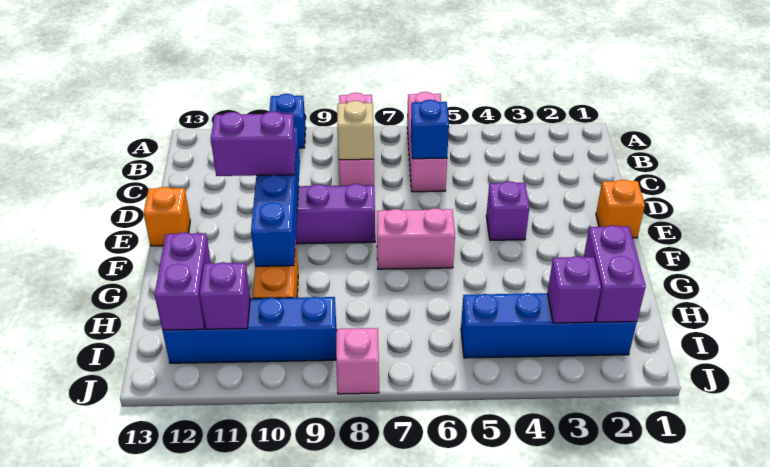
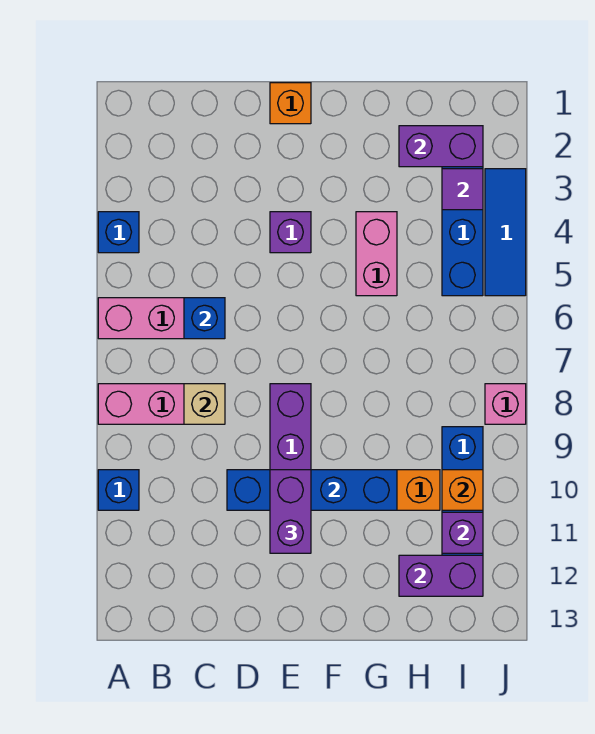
none -> blue 1x1 brick [98,212,139,253]
orange 1x1 brick [143,187,190,246] -> orange 1x1 brick moved to [442,470,483,510]
pink 1x2 brick [377,208,455,269] -> pink 1x2 brick moved to [356,212,397,296]
purple 1x1 brick [547,256,601,323] -> purple 1x1 tile [442,169,483,210]
none -> blue 1x3 tile [485,169,526,296]

